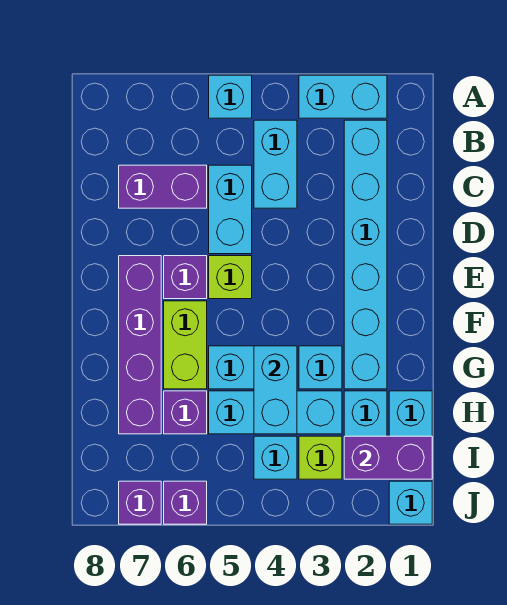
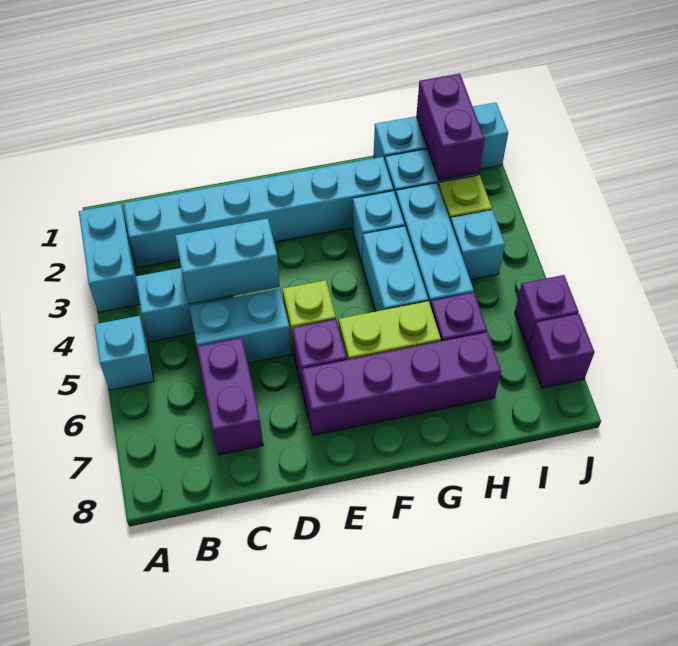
cyan 1x2 brick [254,346,297,434] -> cyan 1x2 brick moved to [175,218,280,304]

